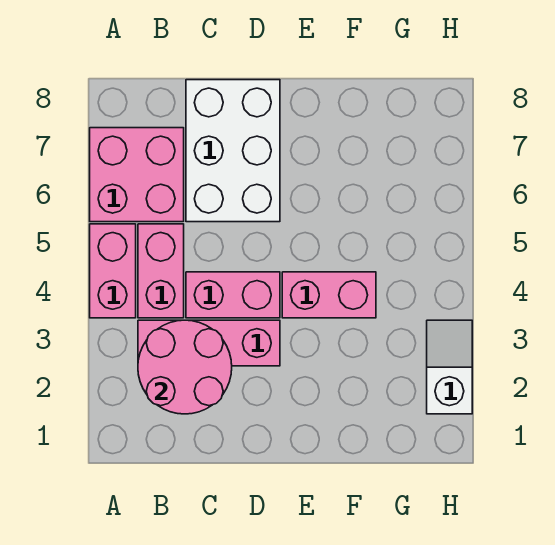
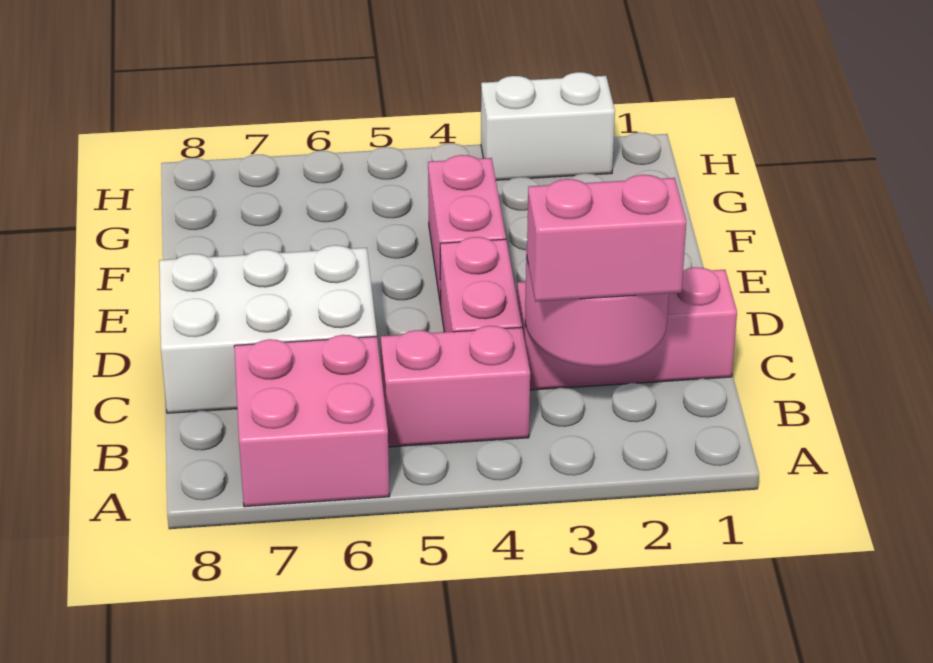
pink 1x2 brick [90,224,136,318] -> pink 1x2 brick moved to [527,175,686,302]
pink 1x3 brick [138,320,280,366] -> pink 1x3 brick turned to [517,267,737,390]
white 1x2 slope [427,320,472,414] -> white 1x2 brick [481,72,615,180]

